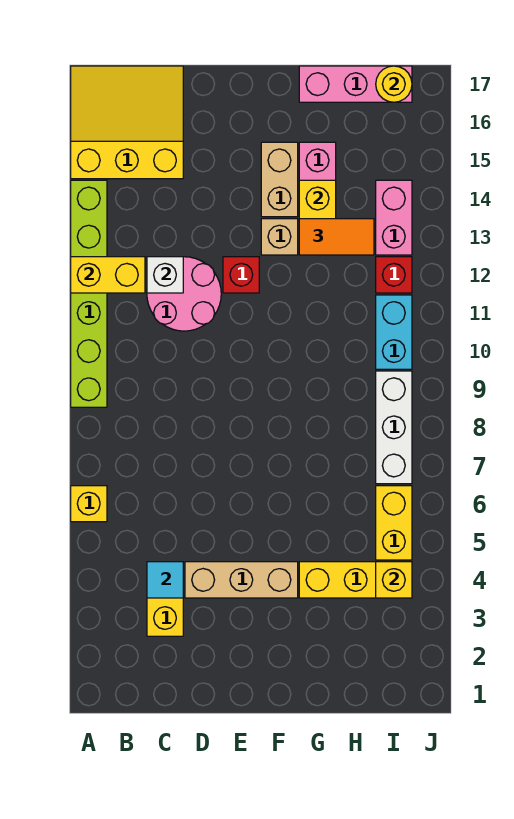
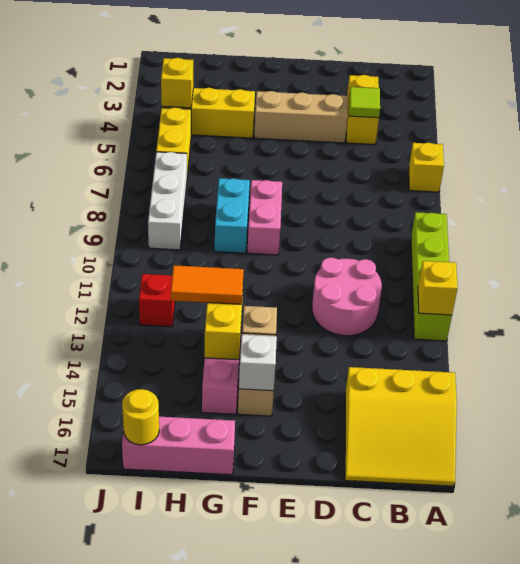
lime 1x6 brick [71,180,107,407] -> lime 1x4 brick [411,212,452,341]
yellow 1x2 brick [71,257,145,293] -> yellow 1x1 brick [418,261,458,315]
cyan 1x1 tile [147,562,183,598] -> lime 1x1 tile [349,87,380,118]
white 1x1 brick [147,257,183,293] -> white 1x1 brick moved to [239,335,277,391]
red 1x1 brick [223,257,259,293] -> none
cyan 1x2 brick [376,295,412,369] -> cyan 1x2 brick moved to [215,178,250,253]
pink 1x2 brick [376,180,412,255] -> pink 1x2 brick moved to [247,180,282,255]

